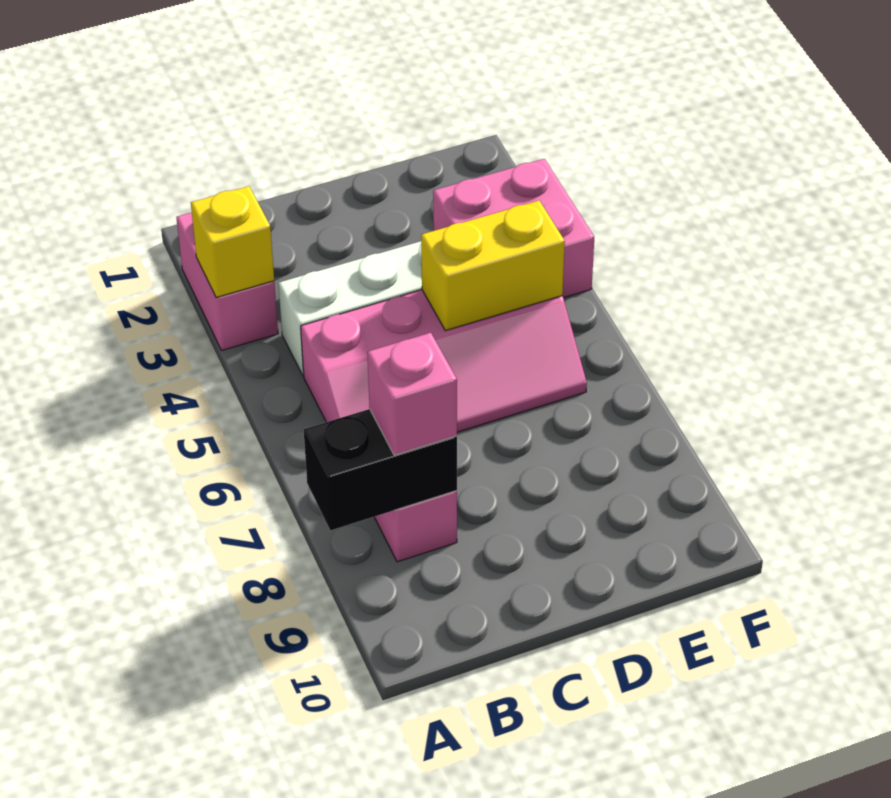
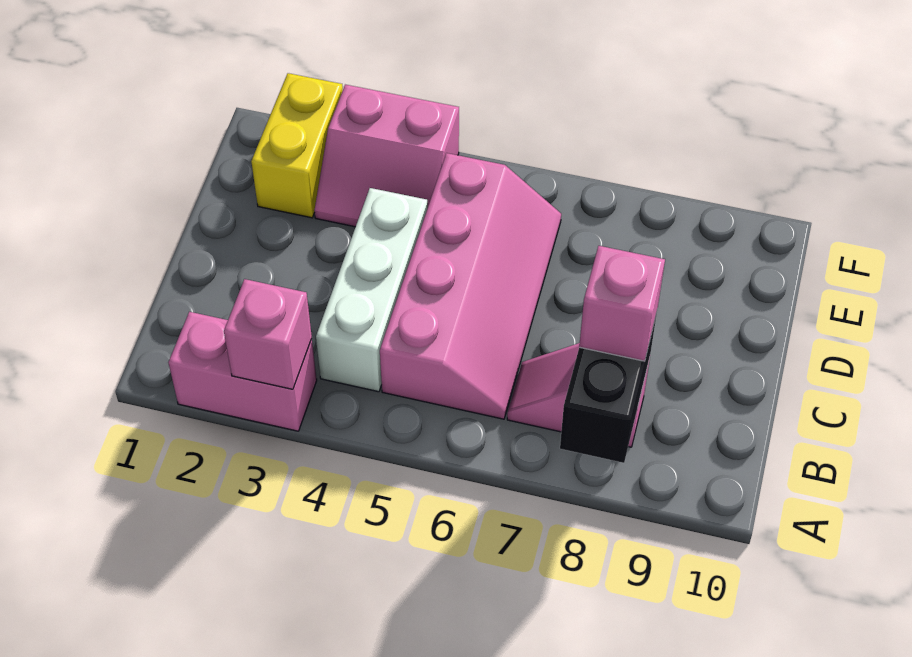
yellow 1x1 brick [191,186,274,298] -> pink 1x1 brick [224,279,312,389]
yellow 1x2 brick [421,201,565,331] -> yellow 1x2 brick moved to [251,73,343,218]
pink 2x2 brick [433,159,594,298] -> pink 2x2 slope [314,85,459,227]

